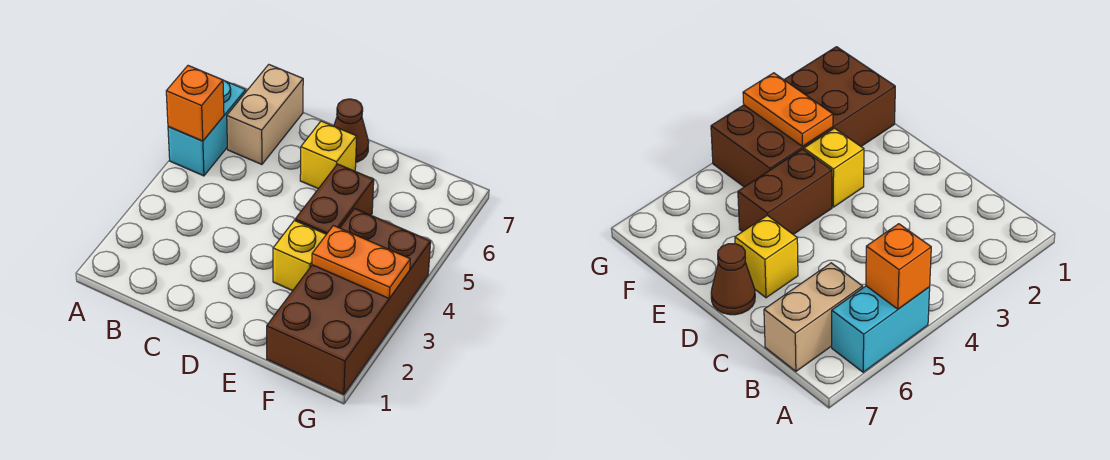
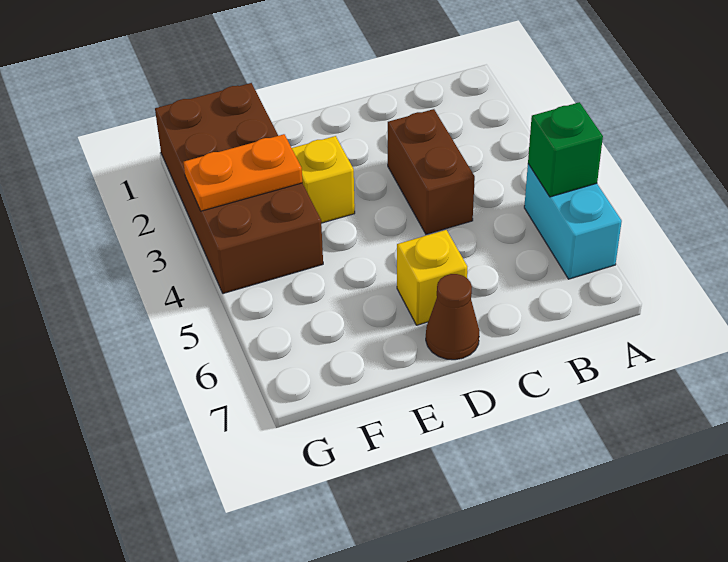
orange 1x1 brick [166,66,224,141] -> green 1x1 brick [528,102,603,197]
tan 1x2 brick [227,65,303,164] -> none
brown 1x2 brick [295,164,374,234] -> brown 1x2 brick moved to [388,109,475,234]

